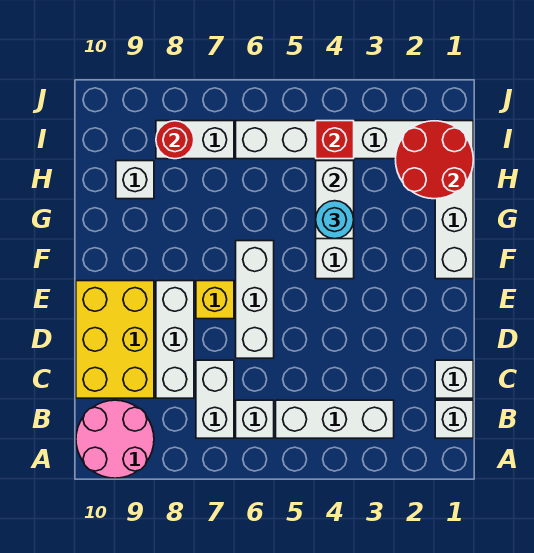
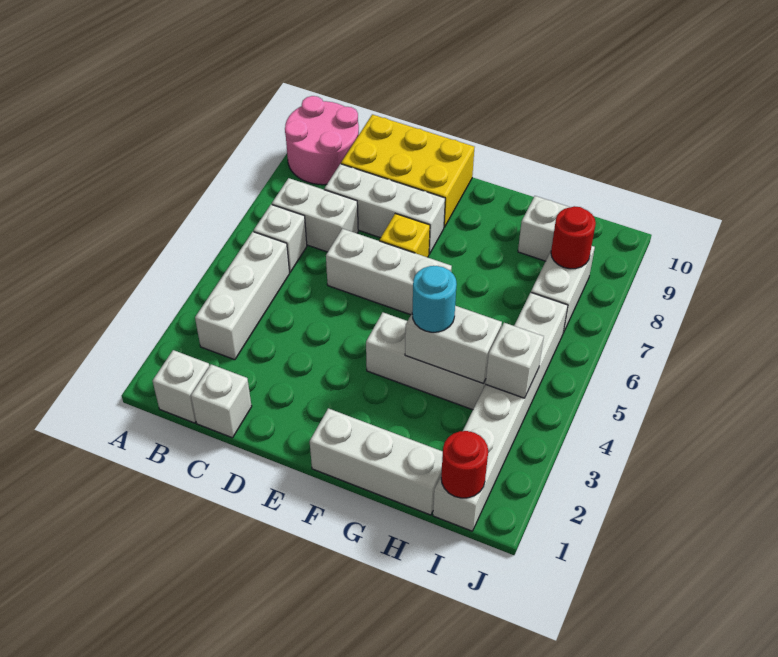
red 2x2 round brick [396,121,473,199] -> red 1x1 round brick [441,431,488,498]
red 1x1 brick [316,121,354,159] -> white 1x1 brick [485,323,544,398]

